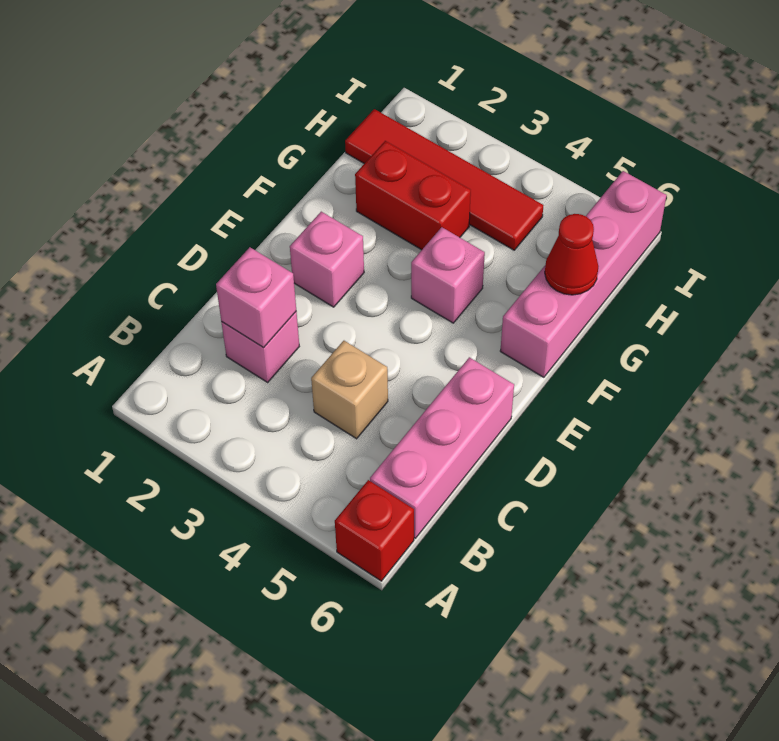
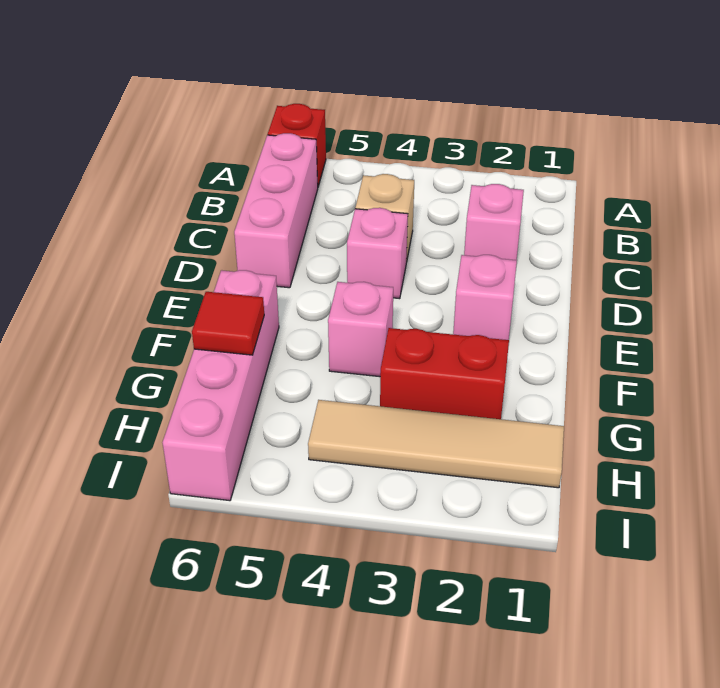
pink 1x1 brick [216,247,296,348] -> pink 1x1 brick moved to [347,208,408,299]
red 1x1 cone [545,214,598,295] -> red 1x1 tile [192,292,264,355]
red 1x4 tile [345,109,543,250] -> tan 1x4 tile [308,400,564,488]

